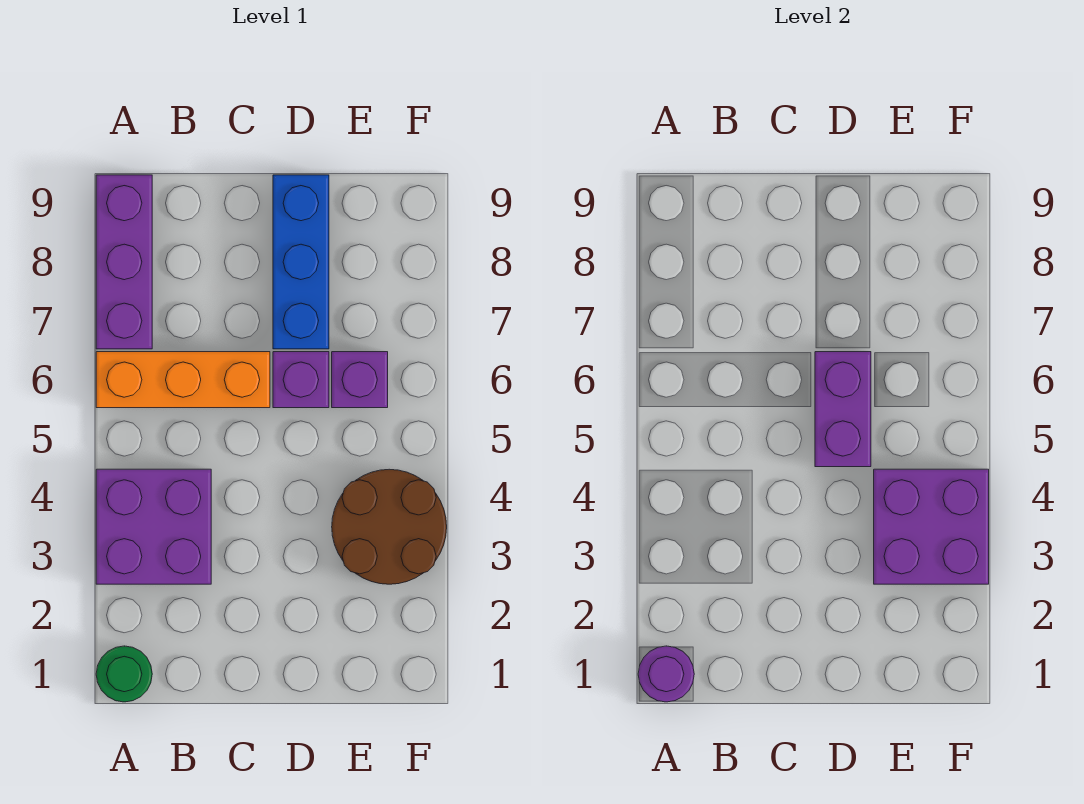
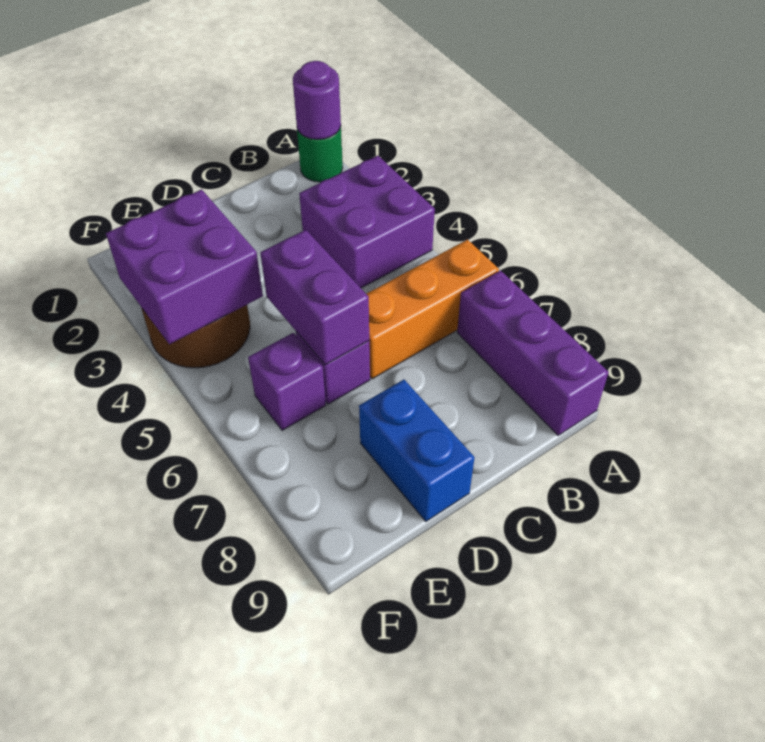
blue 1x3 brick [273,175,329,349] -> blue 1x2 brick [359,380,475,521]

